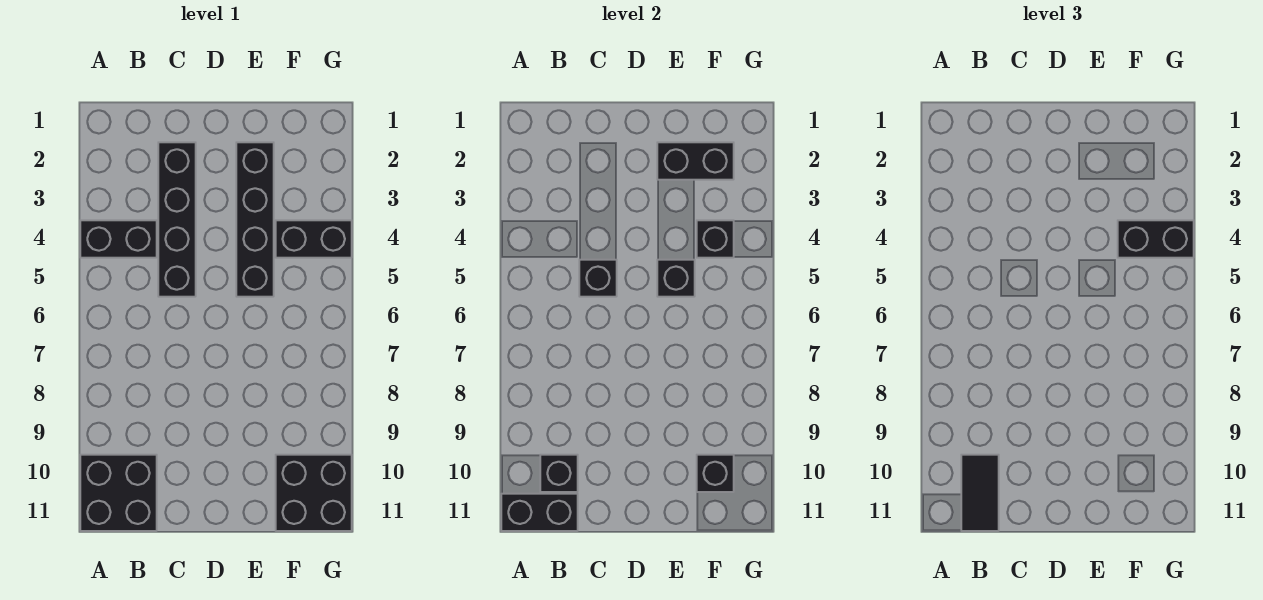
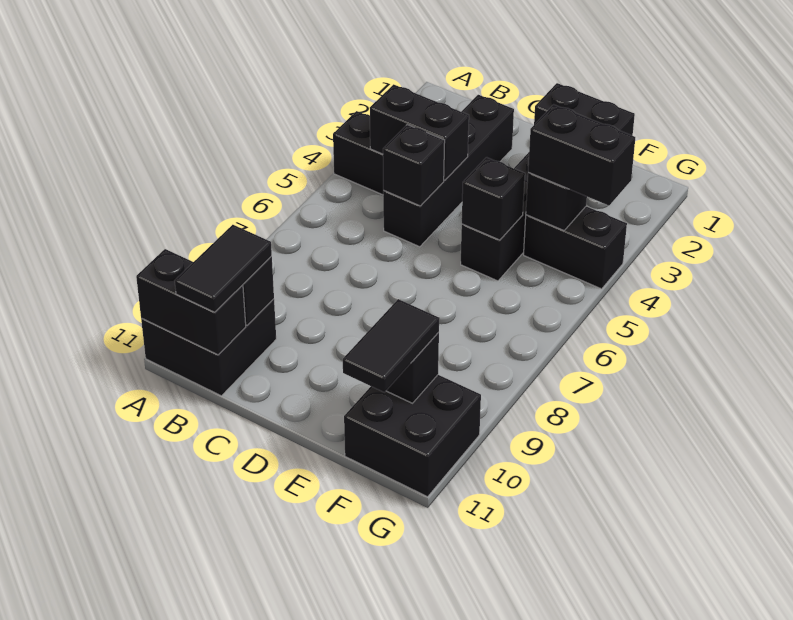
none -> black 1x2 brick [370,84,469,180]
none -> black 1x2 tile [343,299,439,392]

